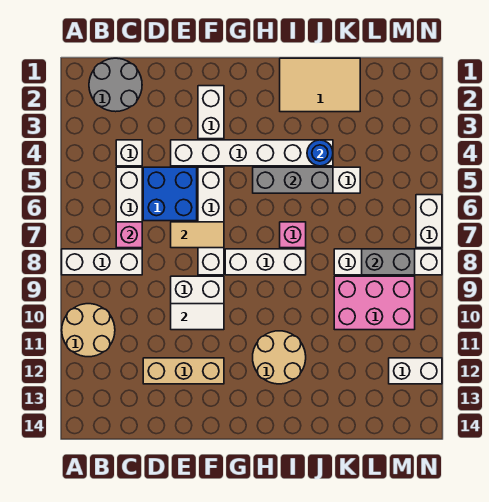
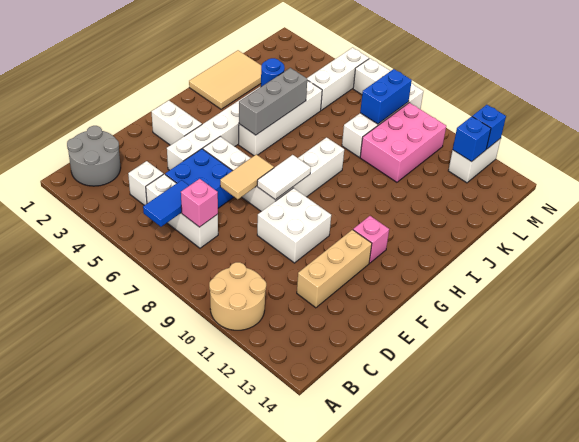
white 1x3 brick [62,249,142,275] -> white 1x3 brick moved to [307,48,369,110]
none -> blue 1x2 tile [143,180,189,227]
white 1x2 tile [171,304,224,330] -> white 1x2 tile moved to [257,155,311,200]
tan 2x2 round brick [253,331,306,384] -> none
pink 1x1 brick [280,222,306,248] -> pink 1x1 brick moved to [353,216,389,263]
grey 1x2 brick [362,249,415,275] -> blue 1x2 brick [360,69,412,124]
none -> blue 1x1 brick [453,116,491,162]
none -> blue 1x1 brick [472,105,506,149]

